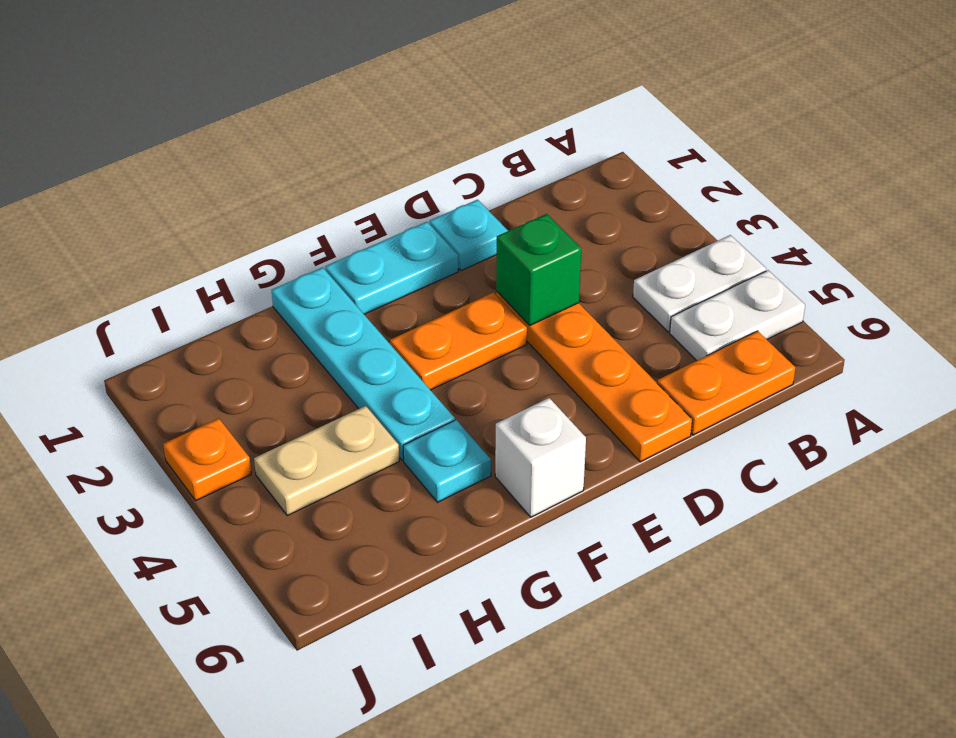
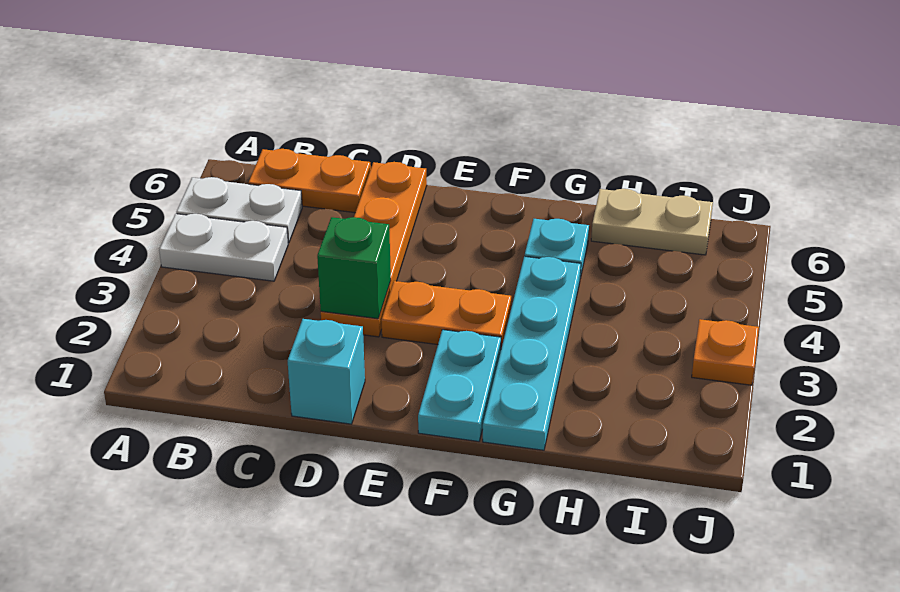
cyan 1x1 plate [430,200,508,271] -> cyan 1x1 brick [288,319,365,424]
cyan 1x2 plate [325,222,458,314] -> cyan 1x2 plate turned to [418,330,501,441]
white 1x1 brick [495,398,586,517] -> none
tan 1x2 plate [254,406,399,516] -> tan 1x2 plate moved to [591,189,713,255]

